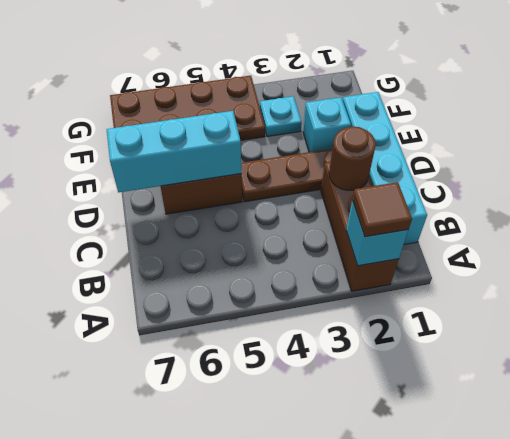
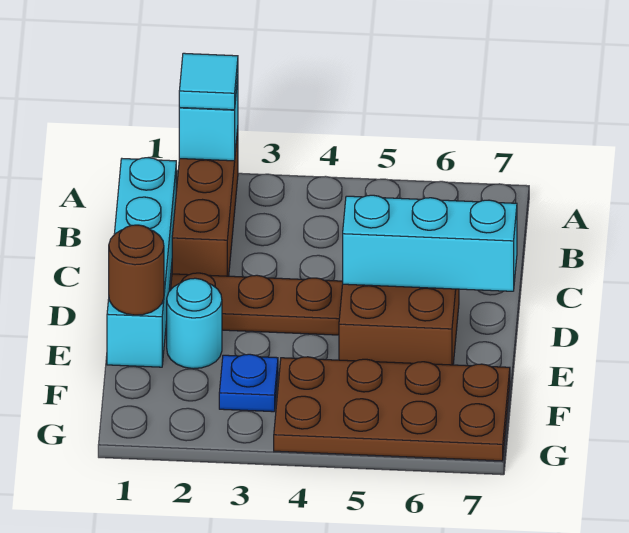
brown 1x1 tile [352,182,412,237] -> cyan 1x1 tile [179,53,238,110]
brown 1x1 round brick [329,127,376,190] -> brown 1x1 round brick moved to [109,225,164,315]
cyan 1x1 brick [303,97,351,152] -> cyan 1x1 round brick [167,278,222,369]
cyan 1x1 plate [260,96,302,137] -> blue 1x1 plate [219,354,278,412]

